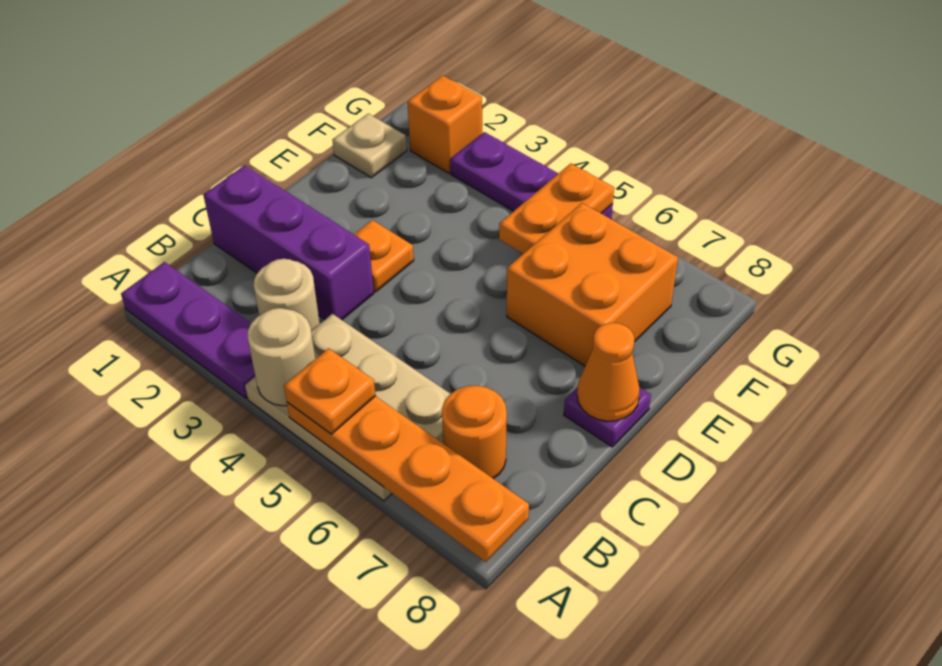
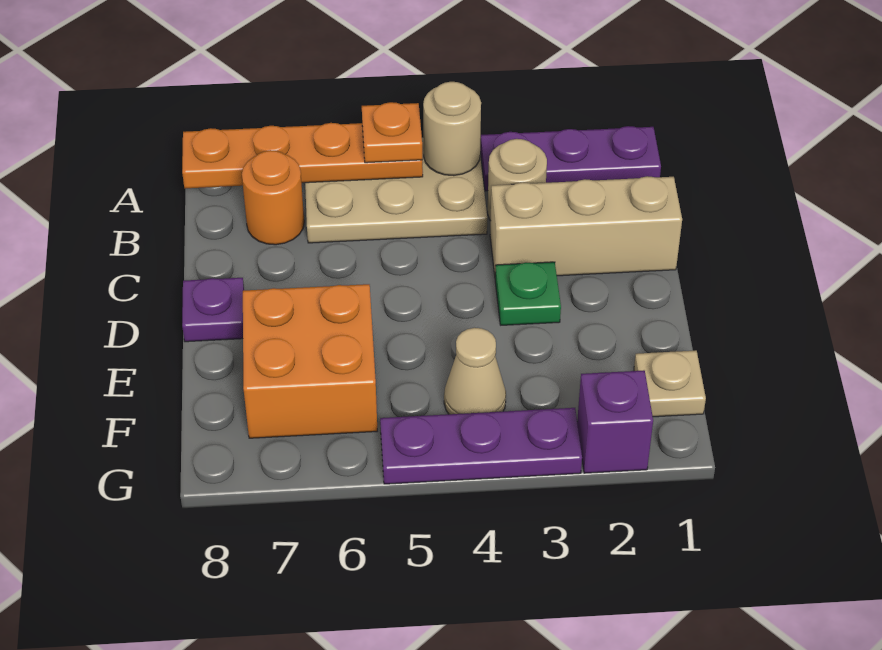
purple 1x3 brick [203,165,374,320] -> tan 1x3 brick [490,176,682,276]
orange 1x1 plate [354,220,414,292] -> green 1x1 plate [495,262,561,325]
orange 1x1 cone [577,323,640,421] -> none
none -> tan 1x1 cone [444,328,506,414]
orange 1x2 plate [499,163,614,254] -> none
orange 1x1 brick [407,75,482,173] -> purple 1x1 brick [577,370,653,473]

